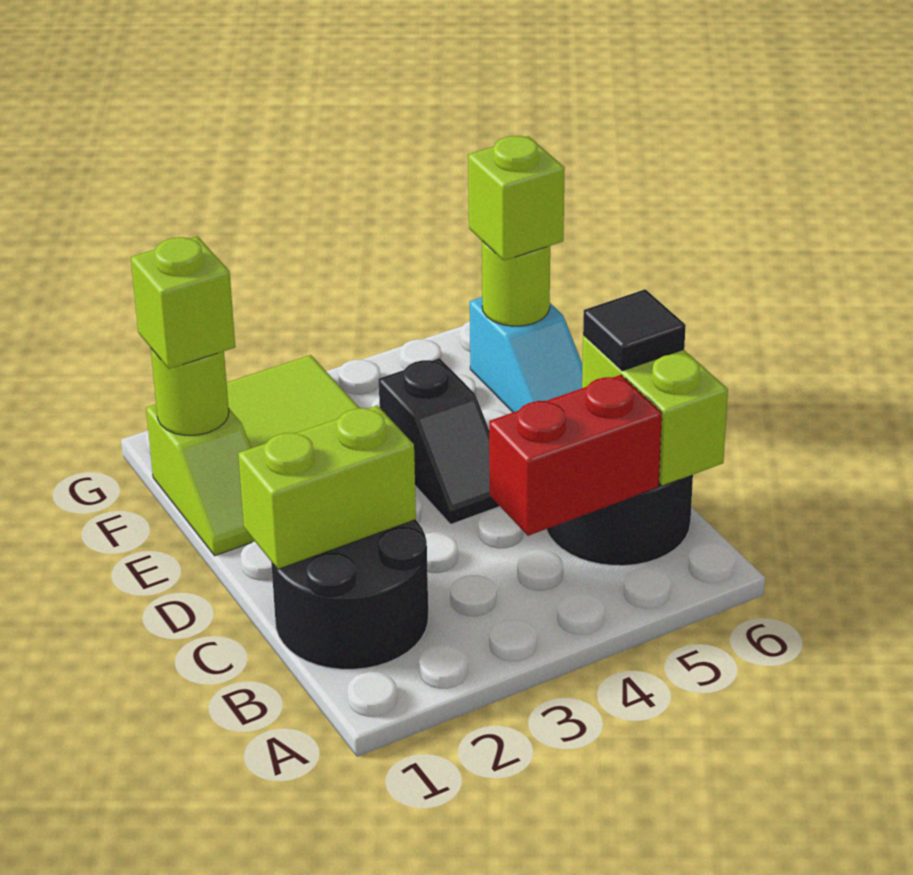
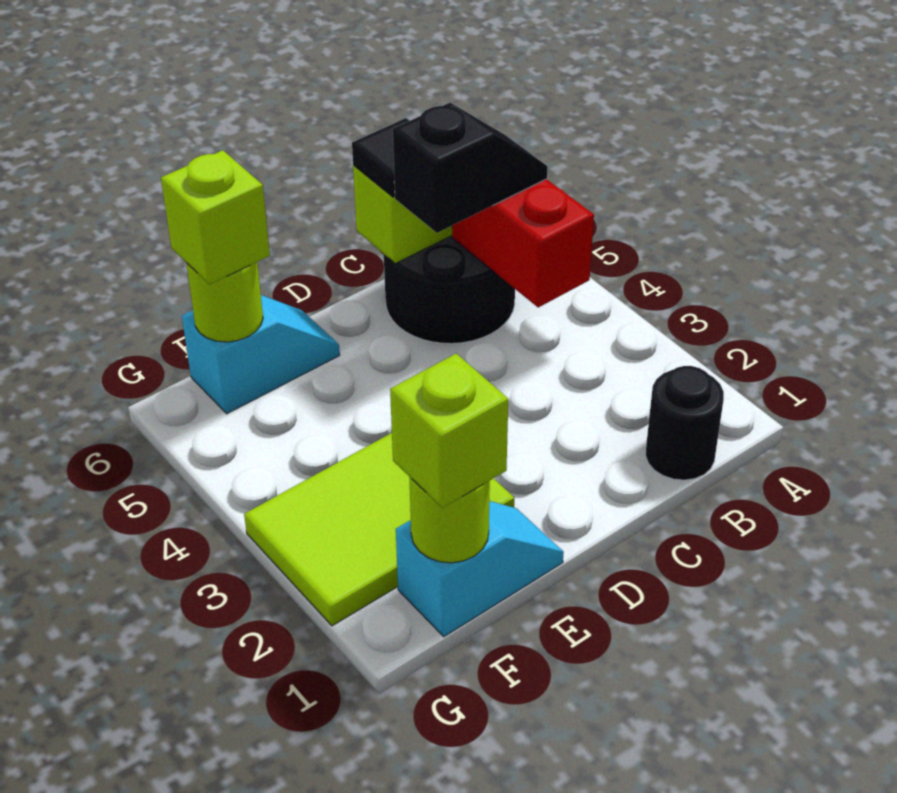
black 2x2 round brick [271,520,428,669] -> black 1x1 round brick [646,366,724,480]
lime 1x2 brick [238,405,416,569] -> none
black 1x2 slope [379,358,500,524] -> black 1x2 slope moved to [393,103,548,233]
lime 1x2 slope [146,404,255,556] -> cyan 1x2 slope [396,501,564,637]

